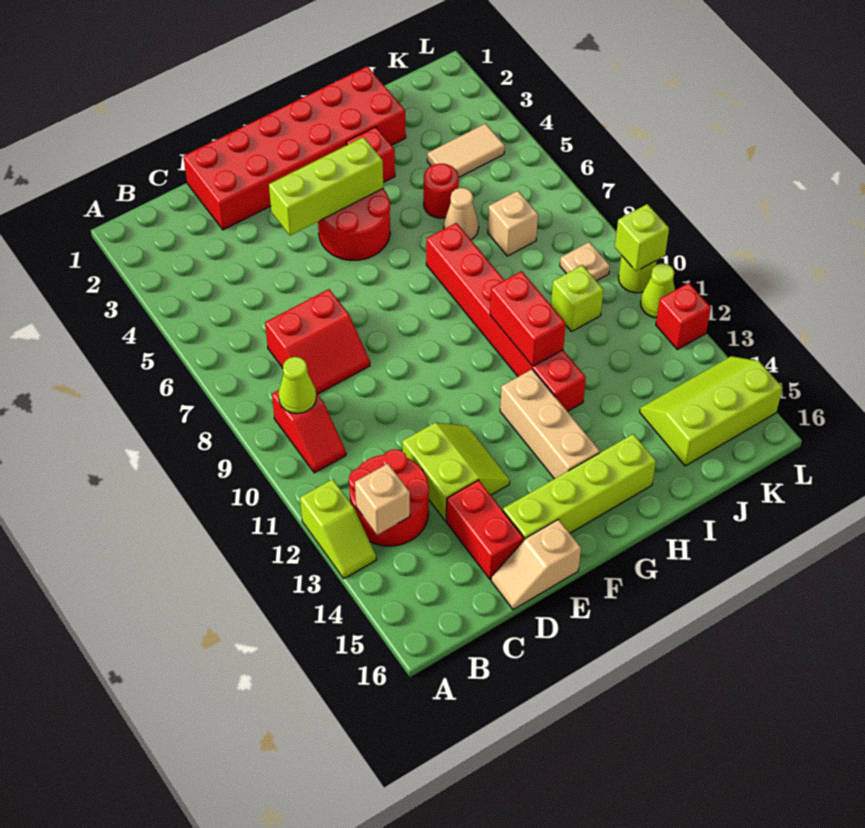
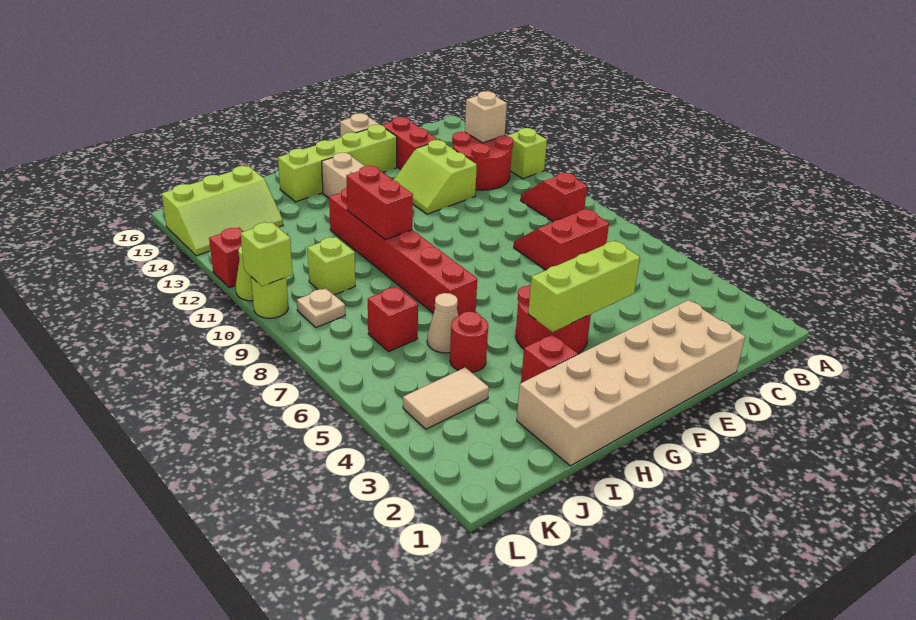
lime 1x1 cone [279,357,316,414] -> none
red 2x6 brick [183,66,406,230] -> tan 2x6 brick [517,300,745,466]
tan 1x1 brick [488,191,538,256] -> red 1x1 brick [368,287,418,352]

